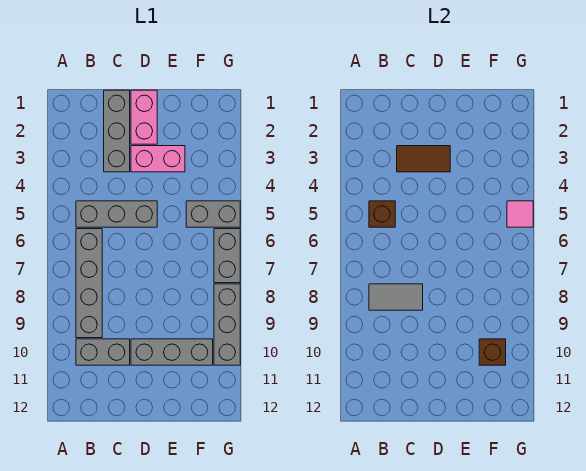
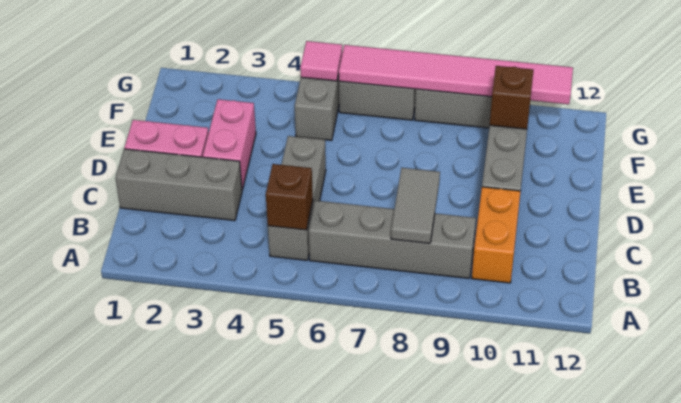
grey 1x2 brick [76,339,130,365] -> orange 1x2 brick [472,187,521,283]
brown 1x2 tile [397,146,450,172] -> none
none -> pink 1x6 tile [339,45,573,104]

